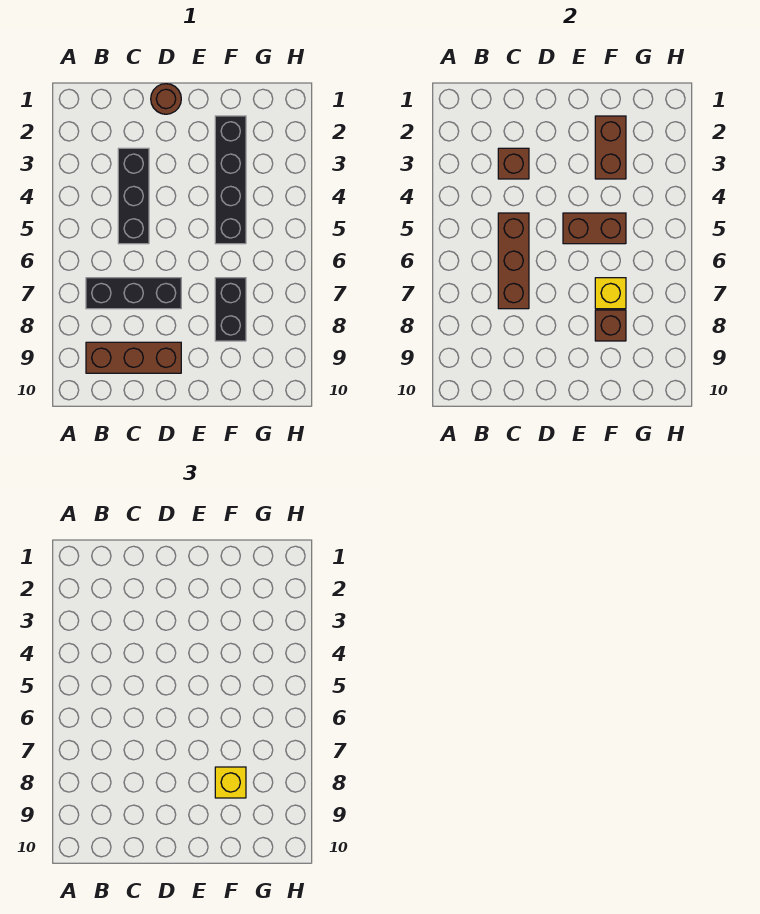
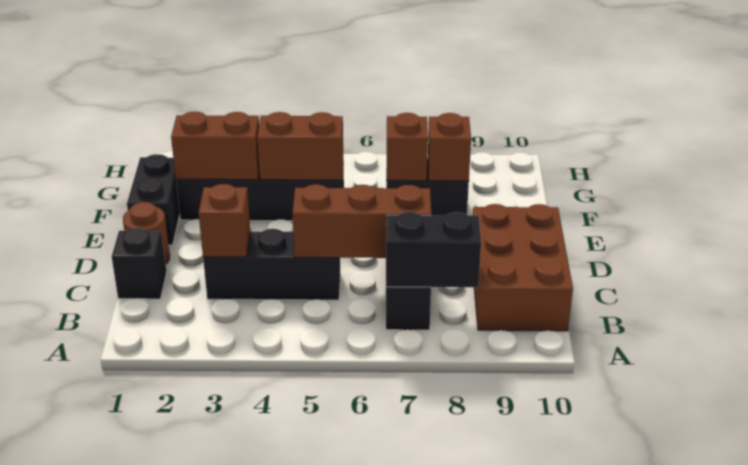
none -> black 1x2 brick [386,212,481,287]
brown 1x3 brick [86,342,181,373] -> brown 2x3 brick [473,204,573,331]
none -> black 1x1 brick [112,228,166,299]
none -> black 1x2 brick [127,154,180,245]
brown 1x2 brick [563,213,626,244] -> brown 1x2 brick turned to [257,112,343,180]
yellow 1x1 brick [595,278,626,309] -> brown 1x1 brick [386,113,428,181]
yellow 1x1 brick [215,767,246,798] -> none

